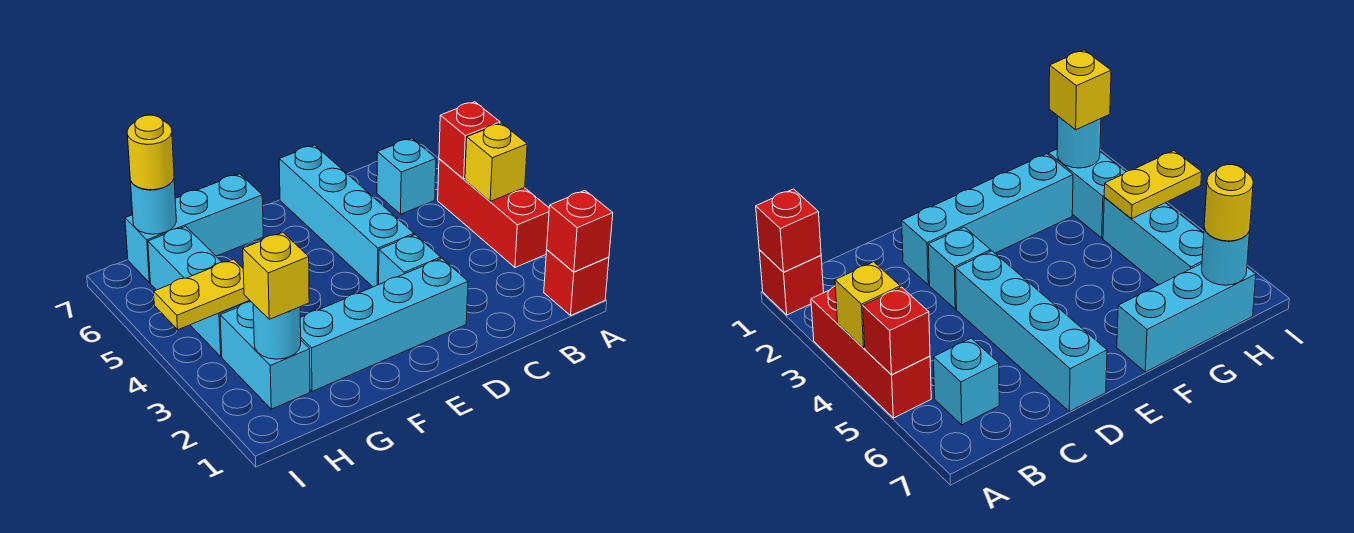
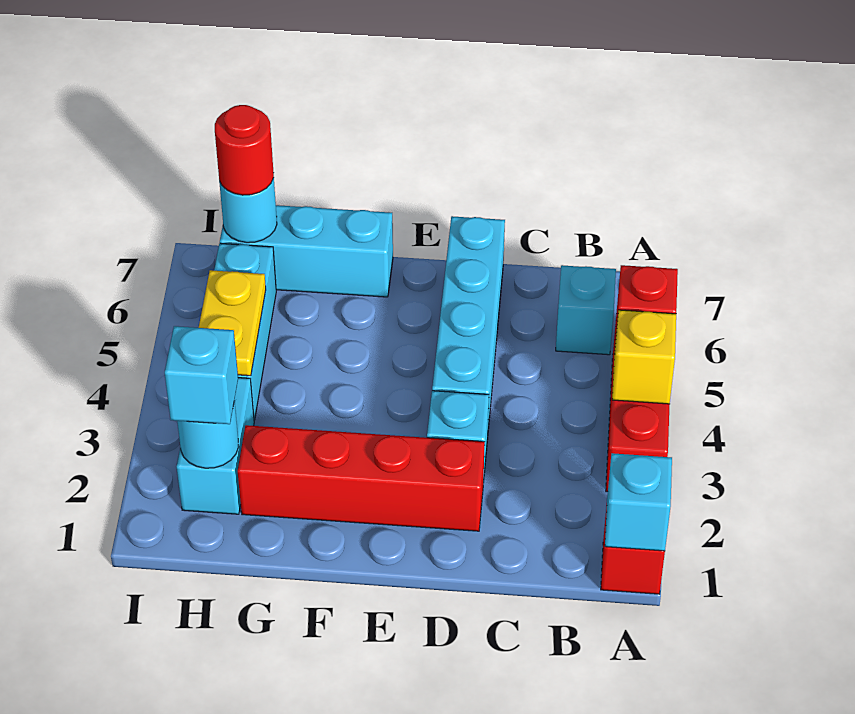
red 1x1 brick [547,191,613,272] -> cyan 1x1 brick [605,453,672,551]
cyan 1x4 brick [300,258,468,391] -> red 1x4 brick [238,425,485,531]
yellow 1x1 brick [243,232,309,319] -> cyan 1x1 brick [165,326,238,424]
yellow 1x2 plate [154,259,249,330] -> yellow 1x2 plate turned to [199,270,266,376]
yellow 1x1 round brick [127,115,174,190] -> red 1x1 round brick [215,105,274,195]

